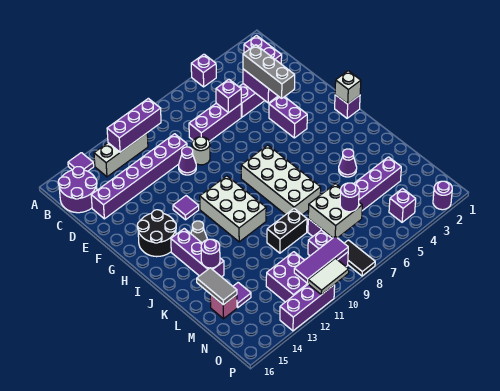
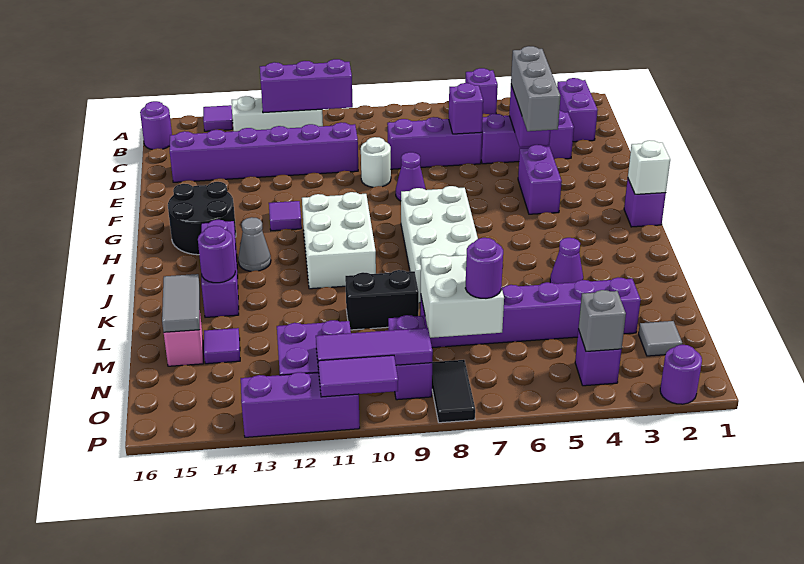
purple 2x2 round brick [58,167,97,213] -> purple 1x1 round brick [140,101,172,149]
purple 1x1 cone [179,147,196,175] -> purple 1x1 cone moved to [396,152,426,201]
none -> grey 1x1 tile [639,321,682,356]
none -> grey 1x1 brick [578,290,626,351]
white 1x2 tile [308,258,349,295] -> purple 1x2 tile [318,355,398,397]

